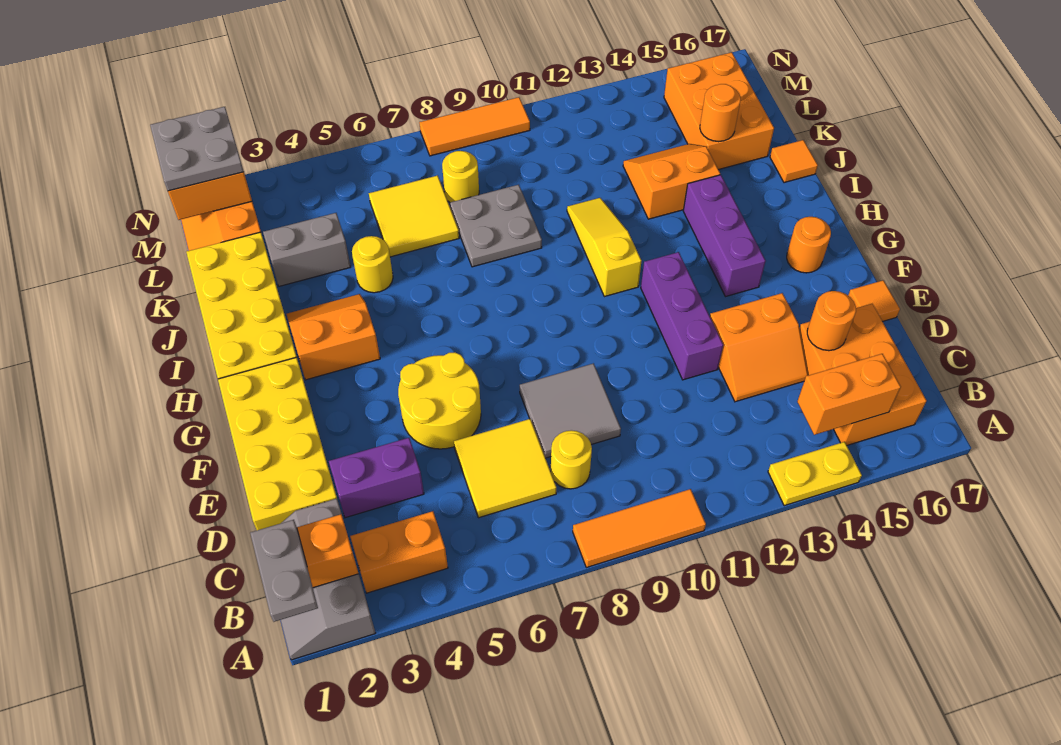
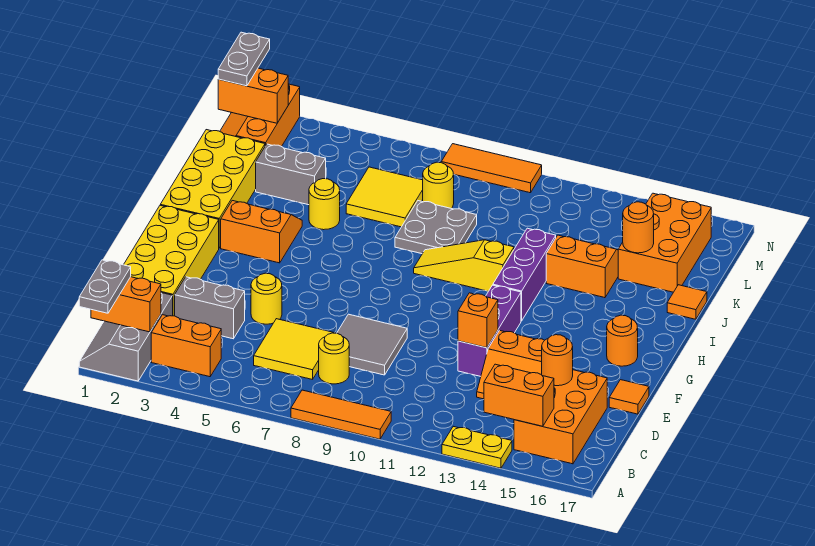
purple 1x2 brick [329,438,424,518] -> grey 1x2 brick [175,277,245,339]
yellow 2x2 round brick [398,352,481,449] -> yellow 1x1 round brick [251,273,282,324]
none -> orange 1x1 brick [458,293,498,348]
purple 1x3 brick [683,175,766,297] -> purple 1x3 brick moved to [493,228,556,321]
yellow 1x3 slope [567,198,641,297] -> yellow 1x3 slope turned to [414,240,514,291]
grey 2x2 plate [150,107,244,191] -> grey 1x2 plate [218,32,270,86]

